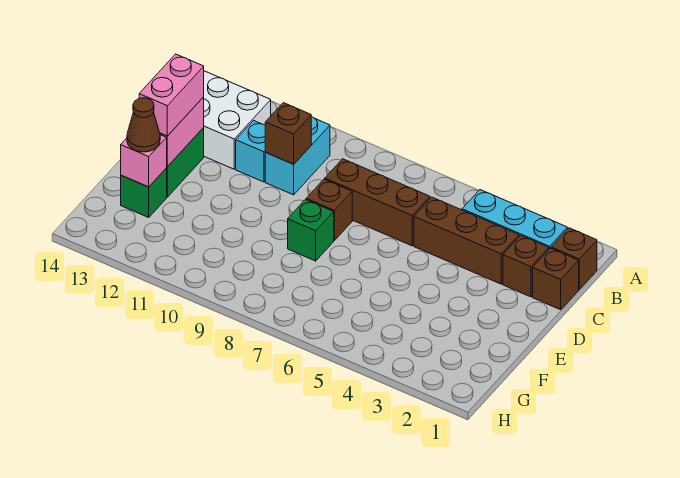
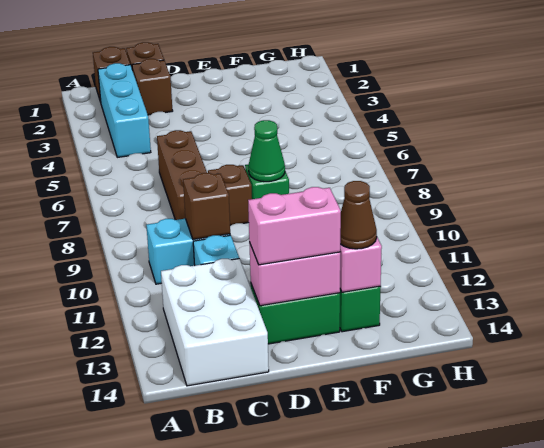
brown 1x3 brick [414,197,519,284] -> none
none -> green 1x1 cone [249,120,285,182]

